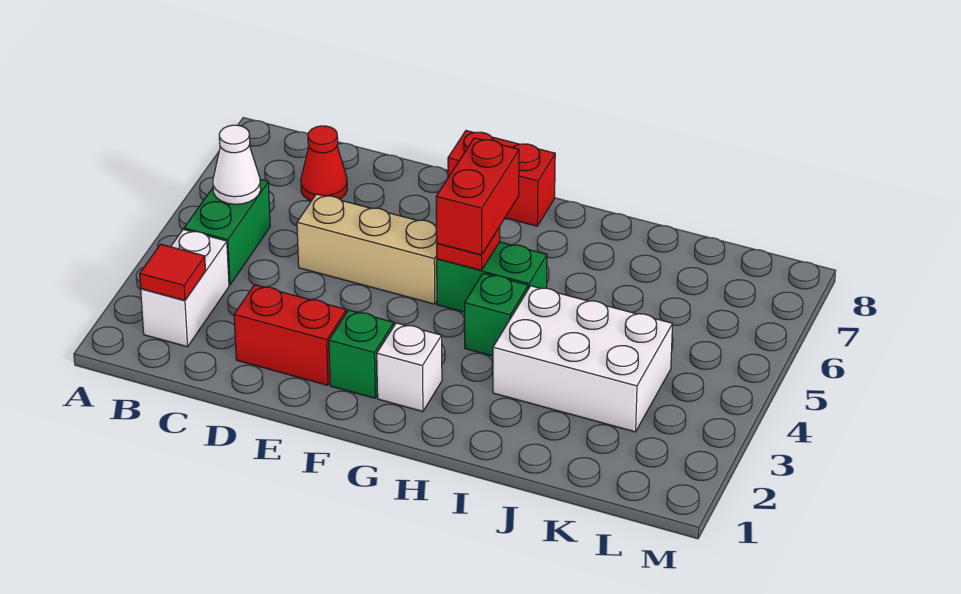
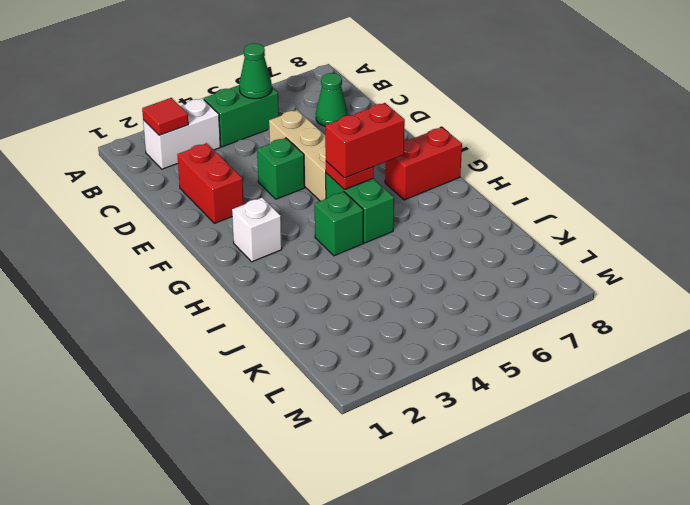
white 1x1 cone [213,125,261,204] -> green 1x1 cone [239,43,272,99]
red 1x1 cone [301,126,347,201] -> green 1x1 cone [316,73,348,126]
green 1x1 brick [329,310,394,398] -> green 1x1 brick moved to [257,138,305,199]
red 1x2 brick [448,131,555,226] -> red 1x2 brick turned to [385,127,462,200]
white 2x3 brick [493,286,673,432] -> none

